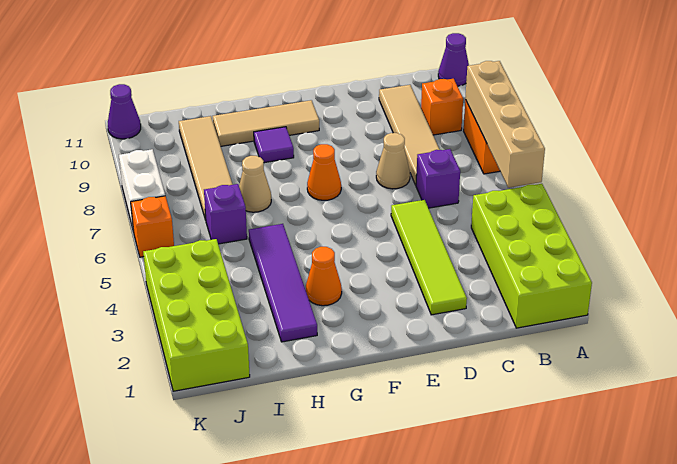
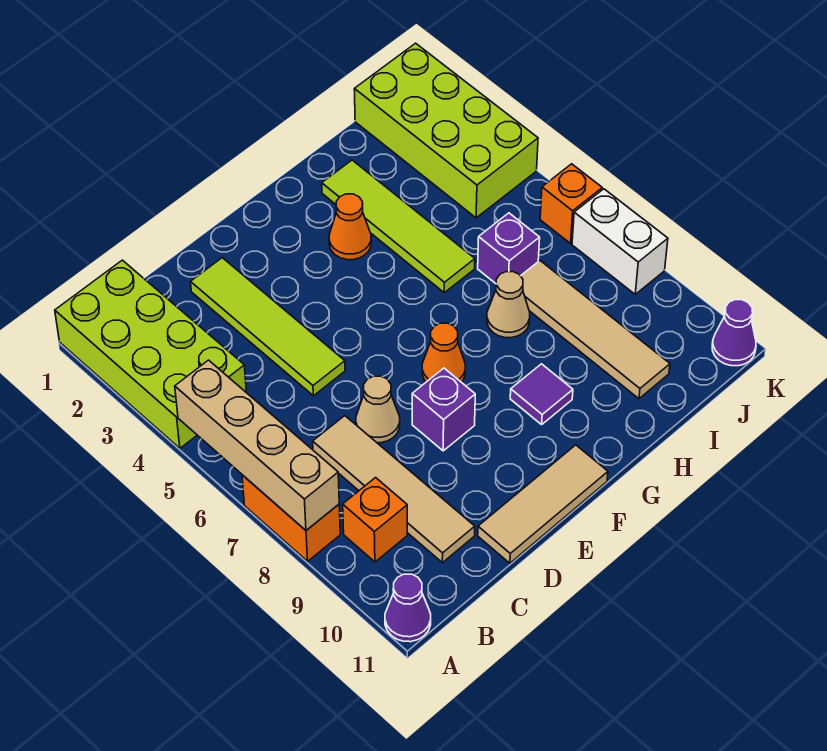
purple 1x1 brick [416,149,460,208] -> purple 1x1 brick moved to [412,368,475,451]
tan 1x3 tile [213,100,319,146] -> tan 1x3 tile moved to [478,445,608,563]
purple 1x4 tile [249,224,317,342] -> lime 1x4 tile [322,160,475,293]

